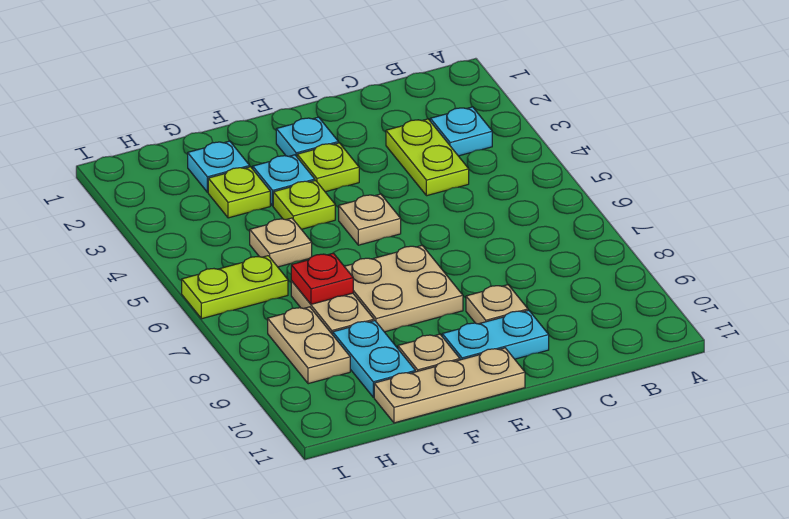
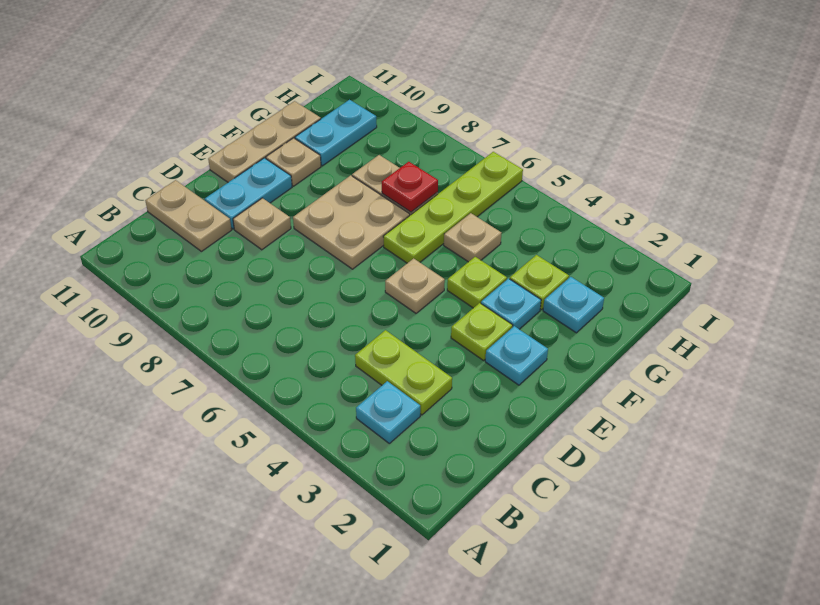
cyan 1x2 plate [333,321,415,397] -> cyan 1x2 plate turned to [295,100,377,166]
lime 1x2 plate [182,256,288,319] -> lime 1x4 plate [383,152,523,263]
tan 1x2 plate [268,307,350,384] -> tan 1x2 plate moved to [145,180,232,251]

